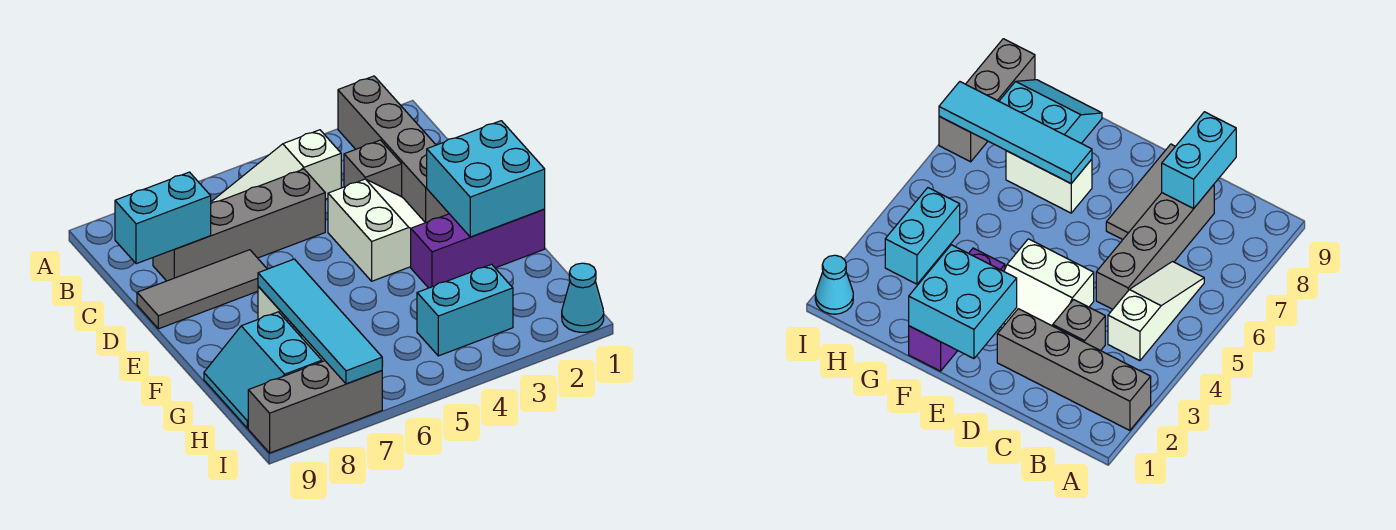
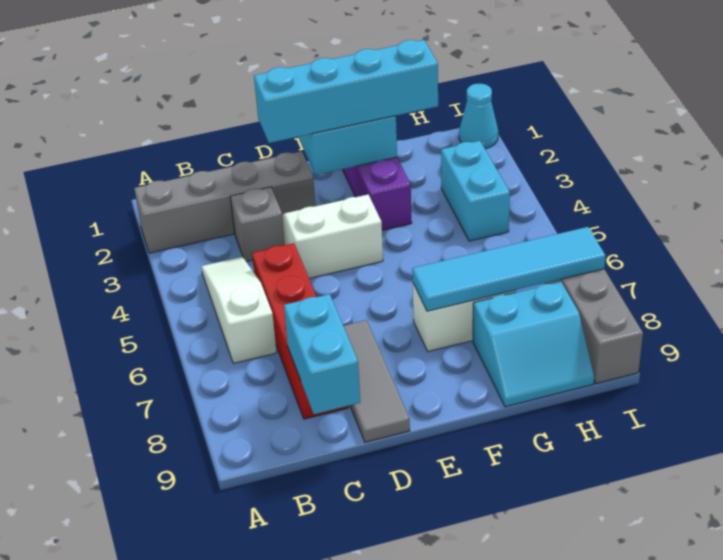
white 1x3 slope [211,130,341,203] -> white 1x3 slope turned to [201,257,277,363]
grey 1x4 brick [153,169,325,281] -> red 1x4 brick [252,243,348,419]
none -> cyan 1x4 brick [254,40,438,143]

